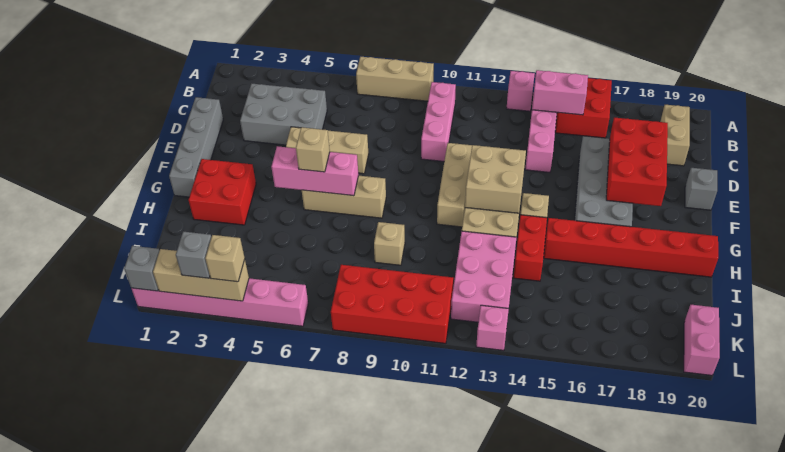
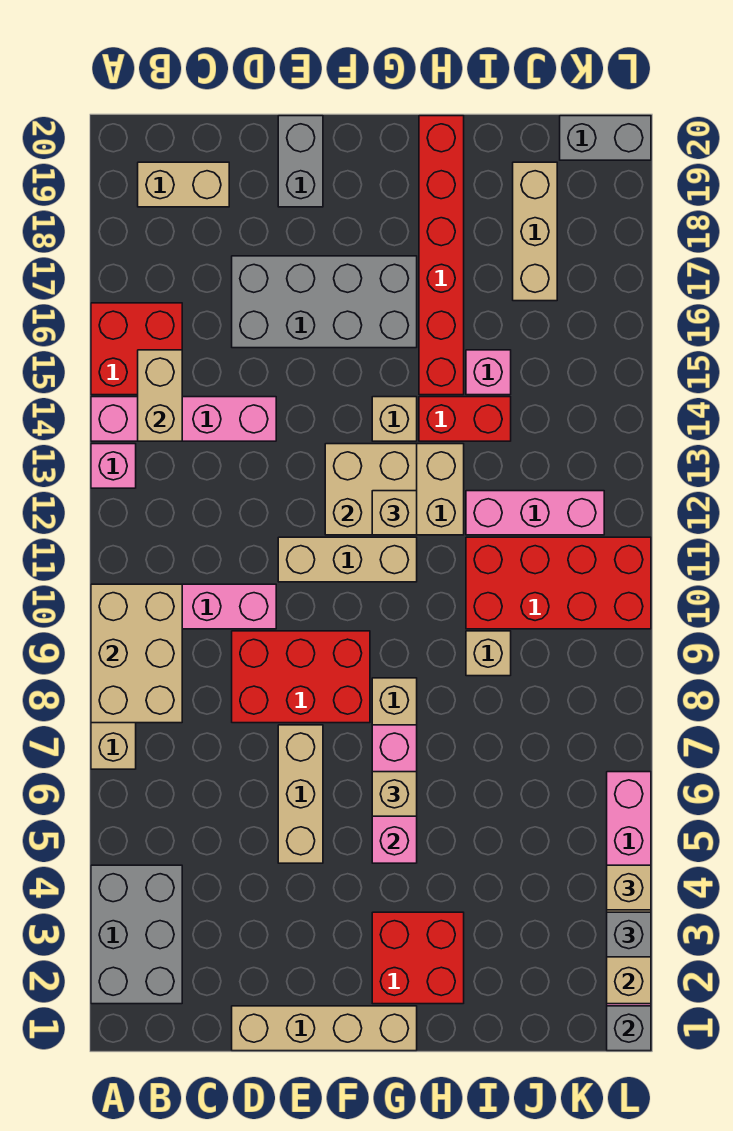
none -> tan 2x3 brick [91,584,182,723]
pink 1x2 brick [532,70,588,115] -> tan 1x2 brick [138,350,182,441]
grey 2x3 brick [240,83,327,145] -> grey 2x3 brick moved to [91,865,182,1004]
grey 1x4 brick [169,97,223,197] -> tan 1x4 brick [232,1006,417,1051]
red 2x3 brick [606,117,668,206] -> red 2x3 brick moved to [232,631,370,723]
grey 1x1 brick [685,168,717,210] -> grey 1x2 brick [278,116,323,207]
none -> tan 1x1 brick [372,491,417,535]
pink 2x3 brick [451,231,517,322] -> pink 1x3 brick [466,491,604,535]
none -> tan 1x3 brick [513,162,557,301]
red 2x4 brick [331,265,453,343] -> red 2x4 brick turned to [466,537,651,629]
pink 1x2 brick [684,305,720,375] -> grey 1x2 brick [560,116,651,160]
pink 1x1 brick [476,305,509,350] -> pink 1x1 brick moved to [466,350,511,395]

